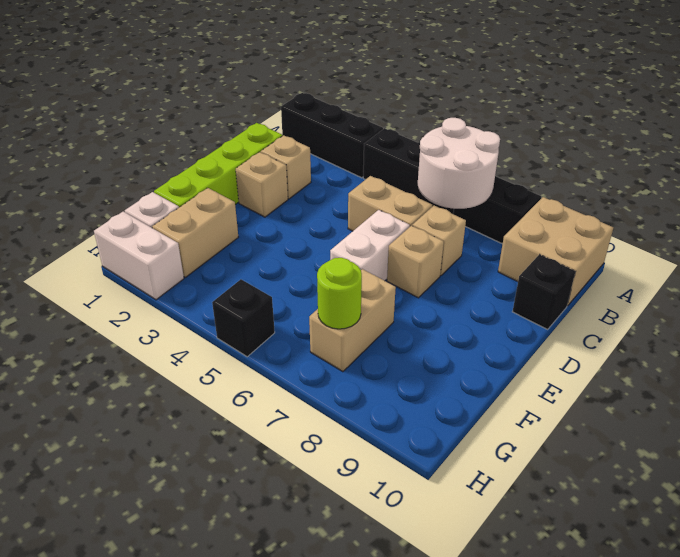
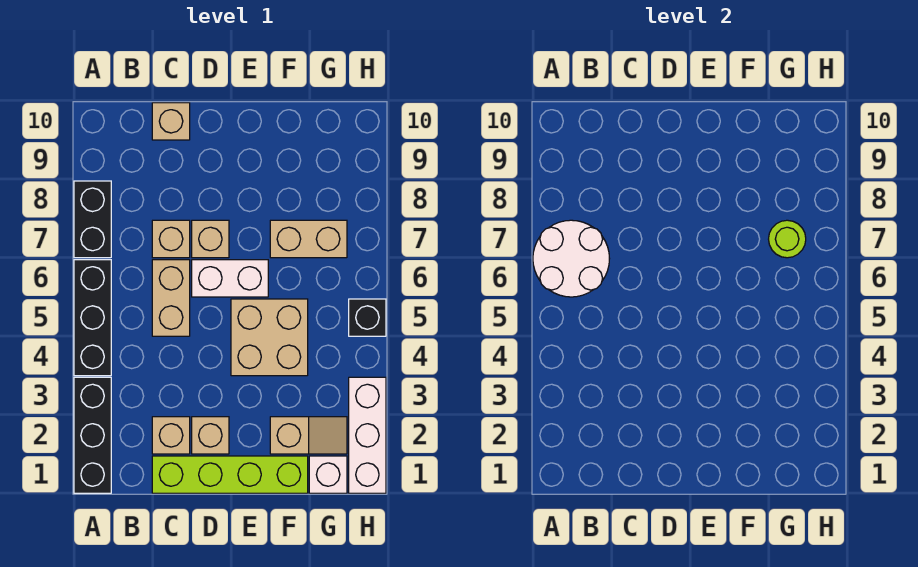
tan 2x2 brick [498,197,613,306] -> tan 2x2 brick moved to [231,299,308,376]
black 1x1 brick [512,255,575,329] -> tan 1x1 brick [152,103,190,140]
tan 1x2 brick [152,188,238,277] -> tan 1x2 slope [270,417,347,454]
white 1x2 brick [94,212,184,300] -> white 1x3 brick [349,377,386,493]

